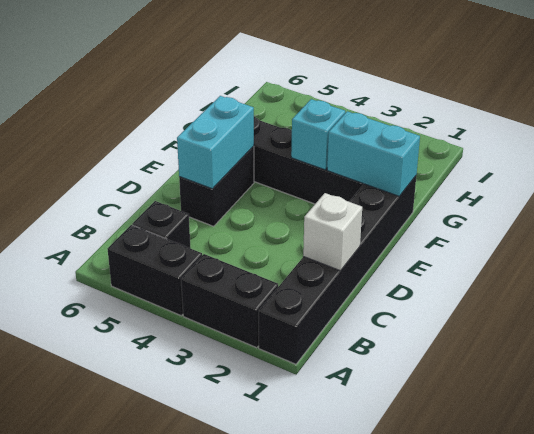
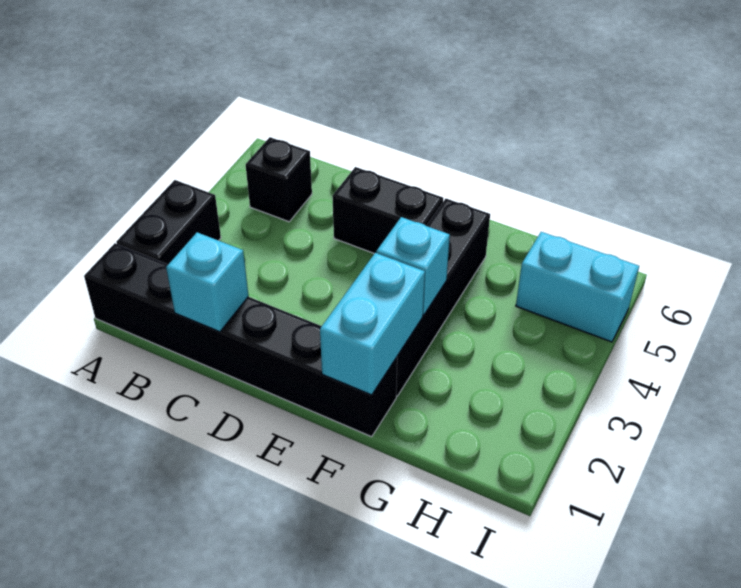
black 1x2 brick [108,225,202,316] -> none
white 1x1 brick [303,193,362,271] -> cyan 1x1 brick [166,232,249,332]
cyan 1x2 brick [177,96,254,189] -> cyan 1x2 brick moved to [516,232,639,342]

